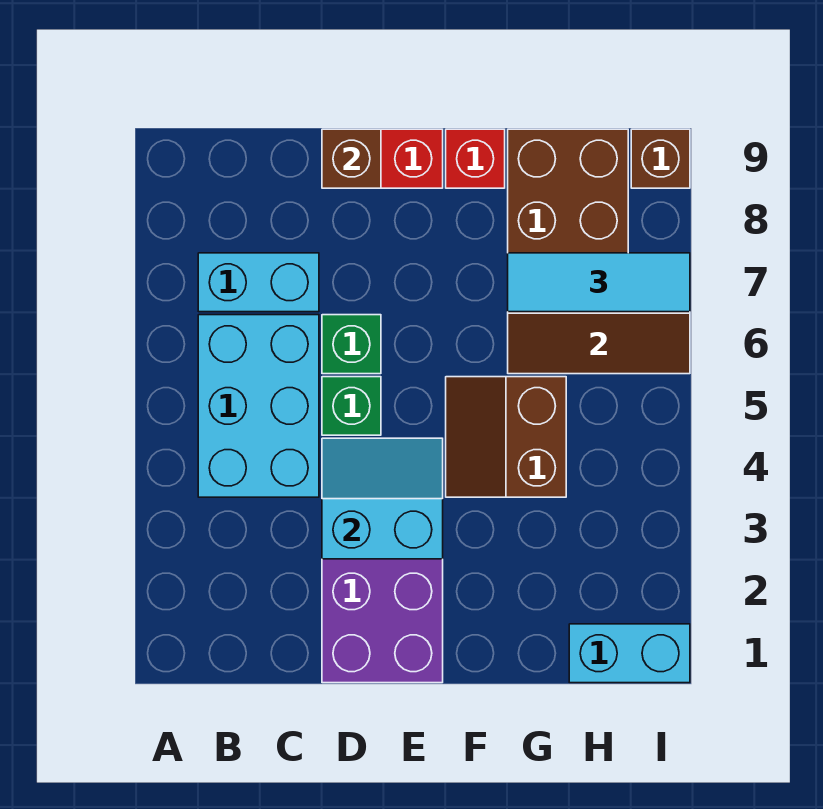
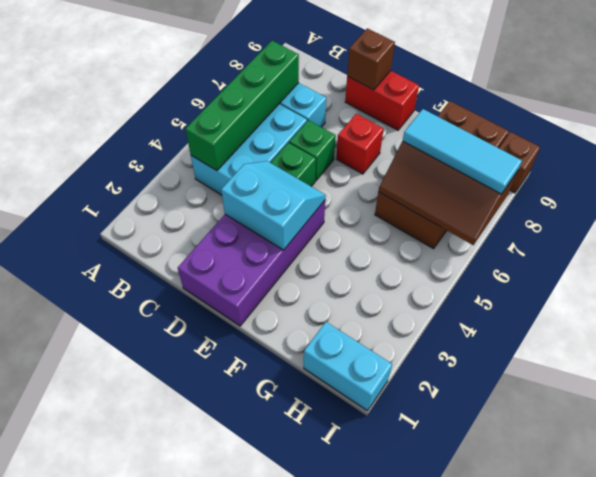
none -> green 1x4 brick [186,41,299,171]
brown 2x2 slope [446,377,566,497] -> none
red 1x1 brick [446,129,505,188] -> red 1x1 brick moved to [336,114,384,174]

